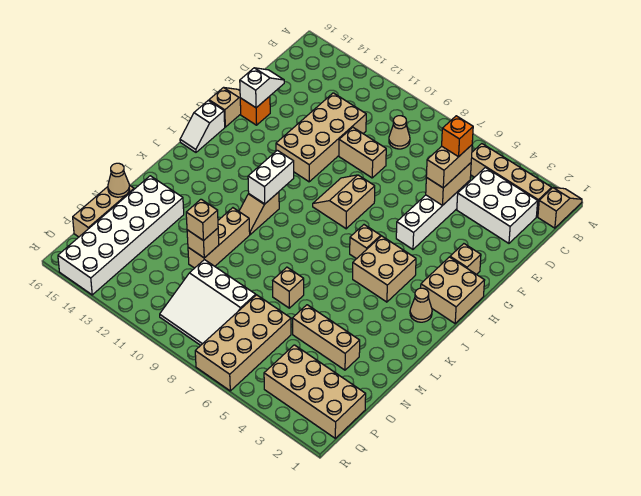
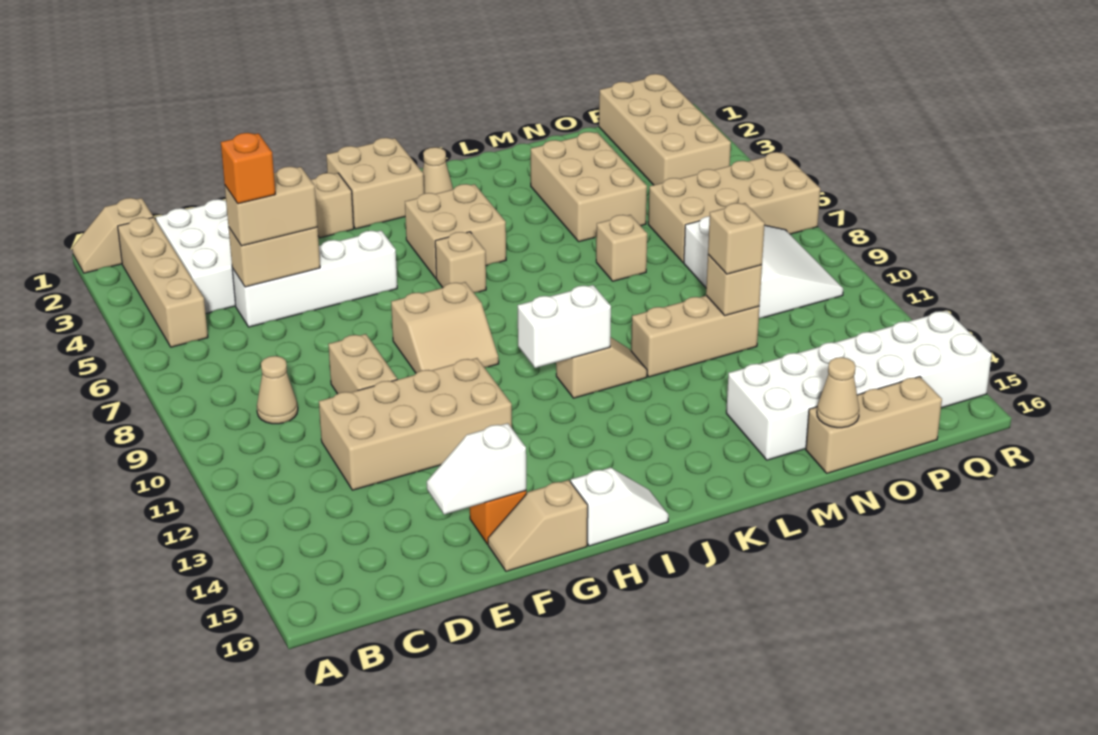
tan 1x3 brick [292,305,360,370] -> tan 2x3 brick [531,132,647,242]

